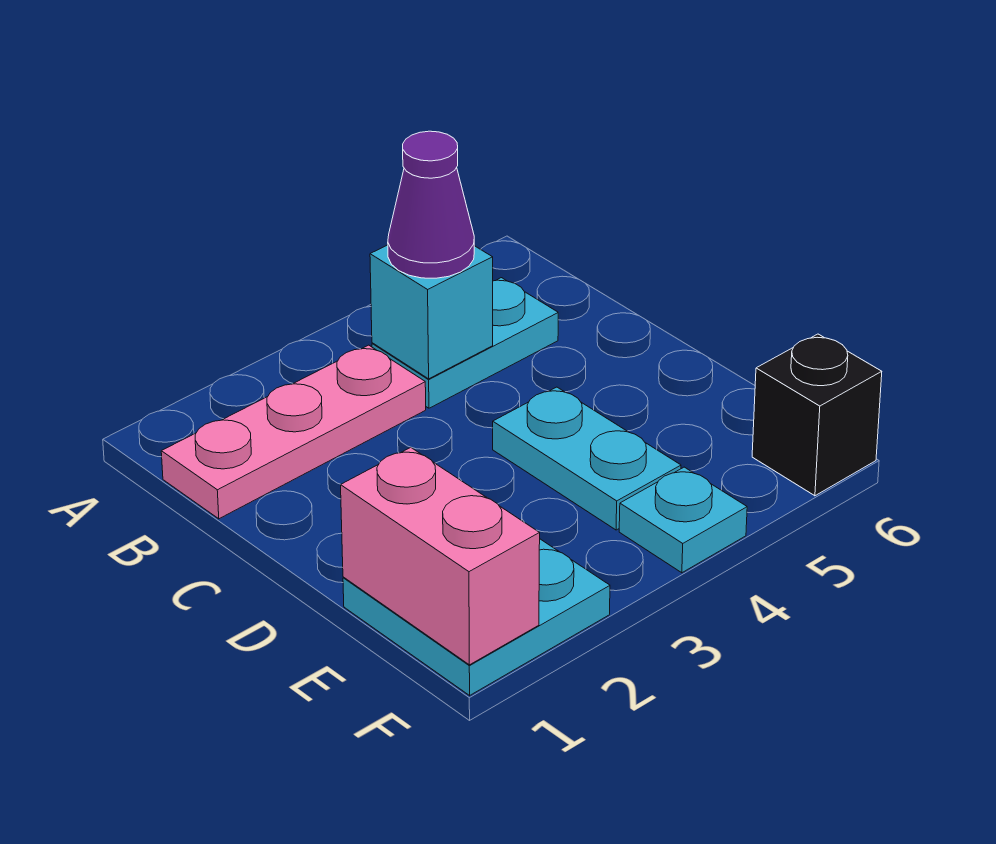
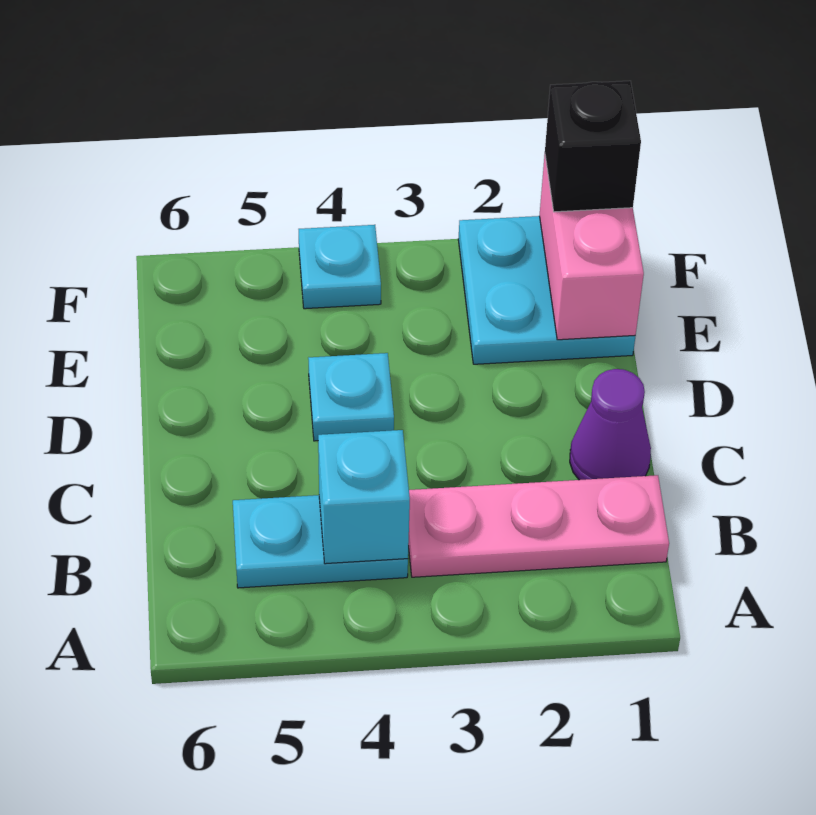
purple 1x1 cone [388,131,474,278] -> purple 1x1 cone moved to [570,369,651,480]
cyan 1x2 plate [493,387,681,530] -> cyan 1x1 plate [308,353,394,441]
black 1x1 brick [752,334,882,496] -> black 1x1 brick moved to [545,81,641,212]

